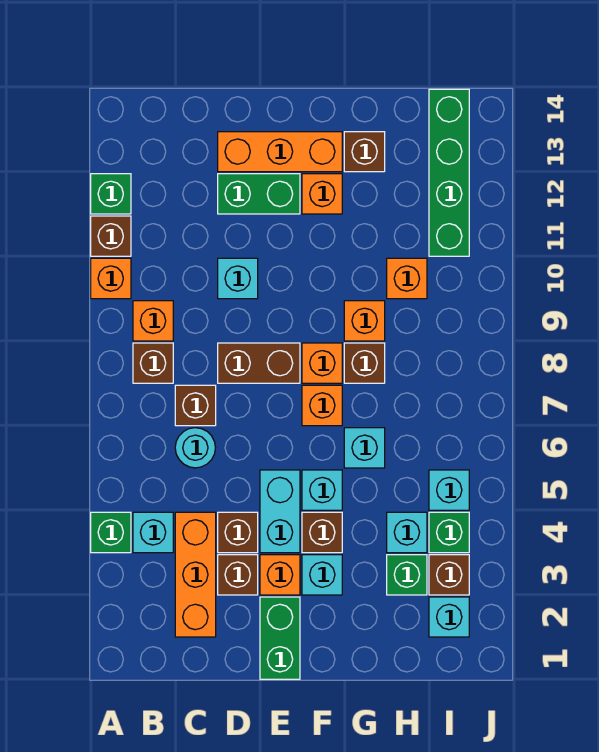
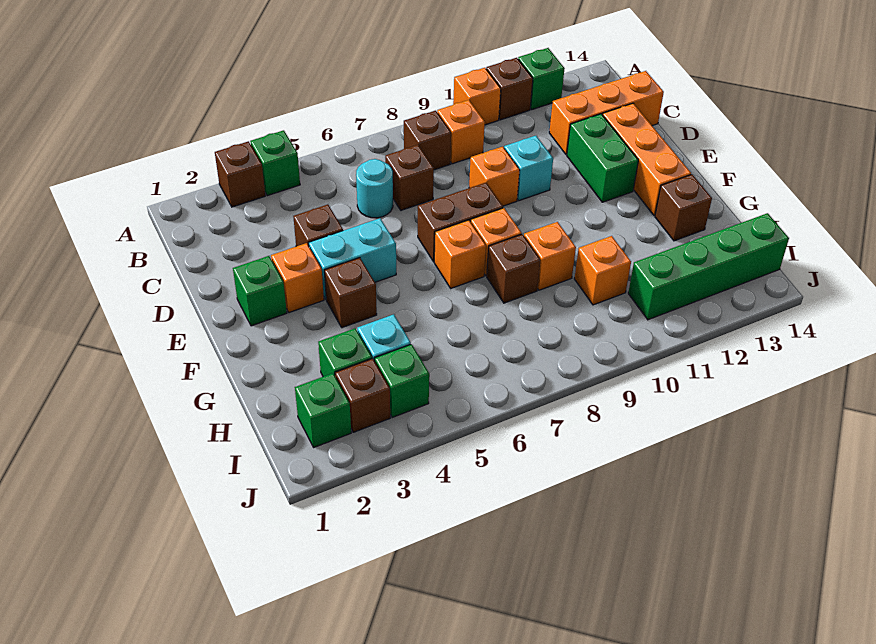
cyan 1x1 brick [133,512,173,553] -> none
orange 1x3 brick [175,512,216,637] -> orange 1x3 brick moved to [549,71,664,155]
brown 1x1 brick [218,555,258,595] -> brown 1x1 brick moved to [215,141,265,207]
brown 1x2 brick [218,343,300,383] -> brown 1x2 brick turned to [418,183,503,262]
green 1x2 brick [260,597,300,679] -> green 1x1 brick [233,256,287,326]
cyan 1x1 brick [302,555,342,595] -> none
cyan 1x1 brick [302,470,342,510] -> none
orange 1x1 brick [302,174,342,214] -> orange 1x1 brick moved to [469,147,520,206]
cyan 1x1 brick [344,428,385,468] -> none
cyan 1x1 brick [429,597,469,637] -> green 1x1 brick [295,373,351,447]
cyan 1x1 brick [429,470,469,510] -> none

